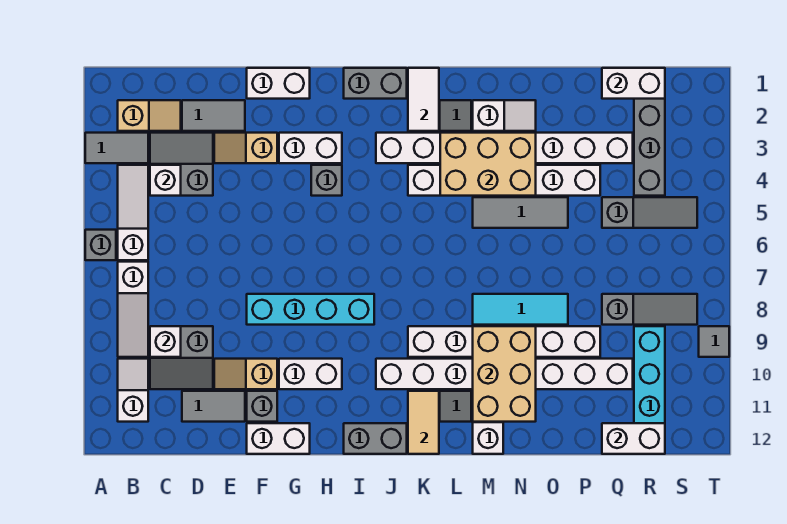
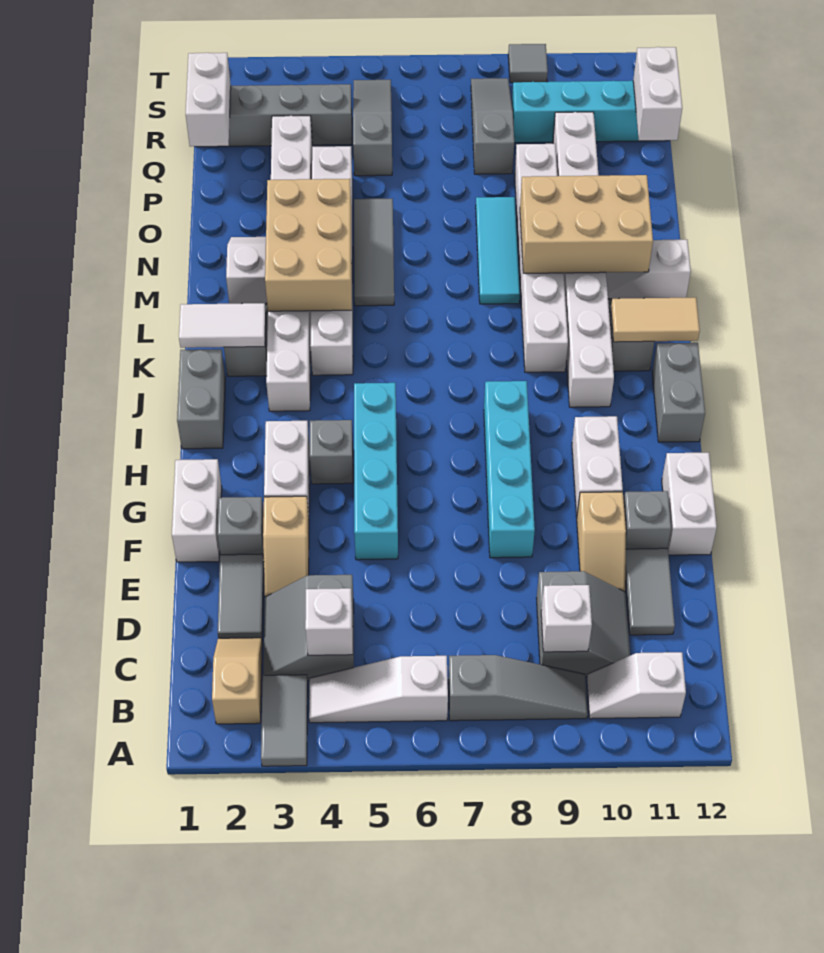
grey 1x1 brick [85,230,116,260] -> grey 1x1 brick moved to [217,497,264,558]
white 1x3 slope [118,262,148,357] -> grey 1x3 slope [448,655,588,721]
none -> cyan 1x4 brick [354,383,398,560]

